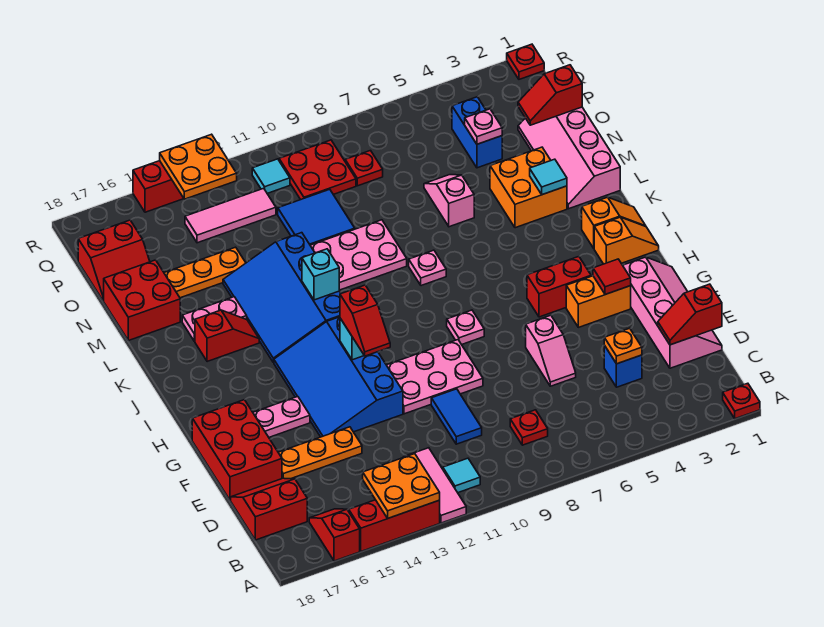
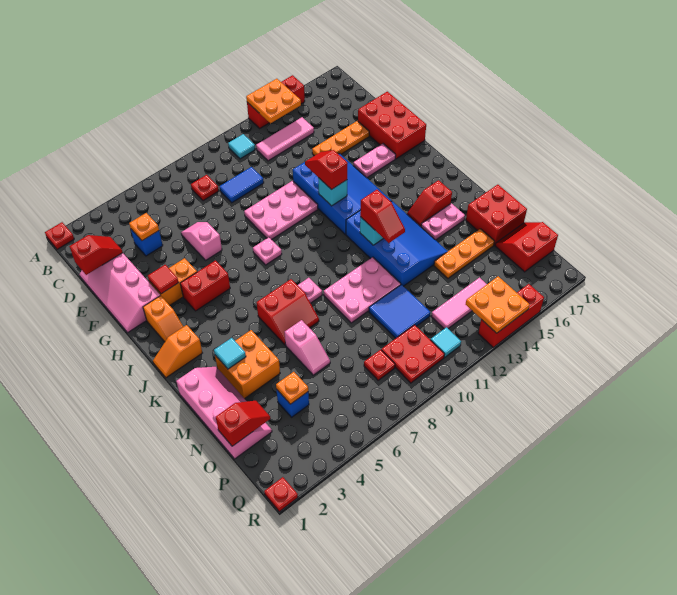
pink 1x3 tile [404,448,466,523] -> pink 1x3 tile turned to [256,117,314,161]
red 1x2 slope [309,509,360,561] -> red 1x2 slope moved to [360,190,405,243]
red 2x2 slope [231,478,307,540] -> red 2x2 slope moved to [257,279,319,345]
blue 1x2 tile [431,389,482,444] -> blue 1x2 tile turned to [220,167,264,203]
orange 1x2 slope [594,217,659,264] -> orange 1x2 slope turned to [143,296,183,342]
blue 1x2 brick [452,97,502,168] -> blue 1x1 brick [276,389,309,417]
pink 1x1 plate [465,109,502,144] -> orange 1x1 plate [276,372,308,404]

